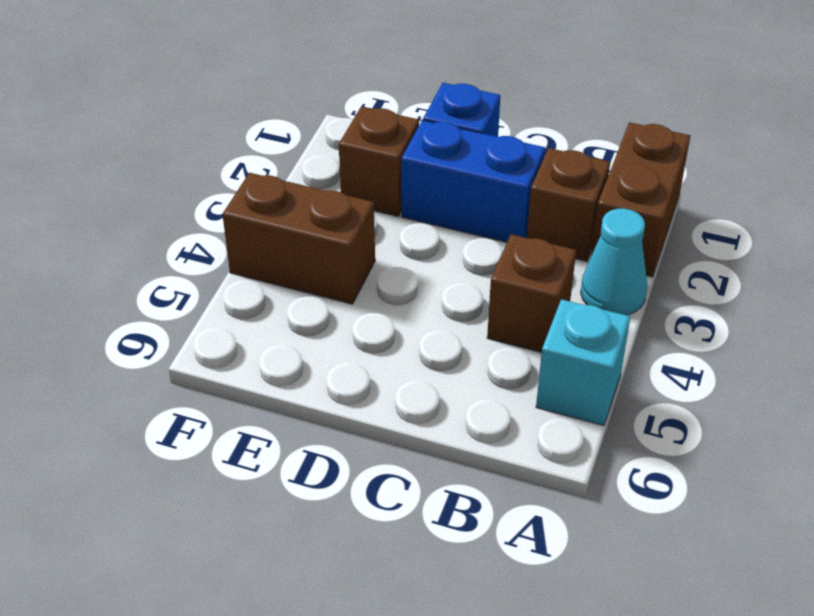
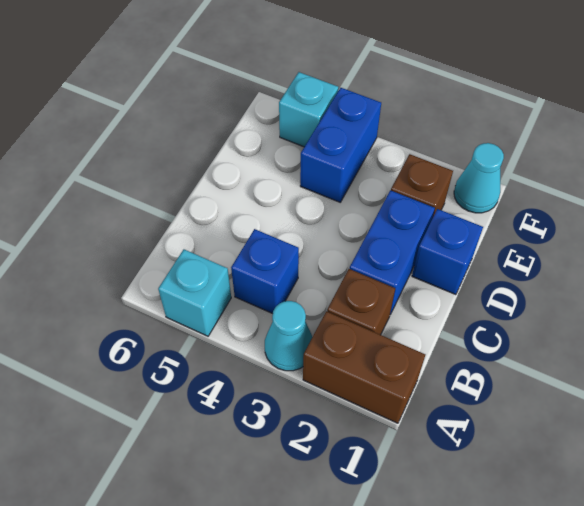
brown 1x1 brick [487,234,576,352] -> blue 1x1 brick [231,229,299,314]
brown 1x2 brick [222,173,375,304] -> blue 1x2 brick [300,88,381,202]
none -> cyan 1x1 cone [454,143,504,213]
none -> cyan 1x1 brick [279,72,339,147]

